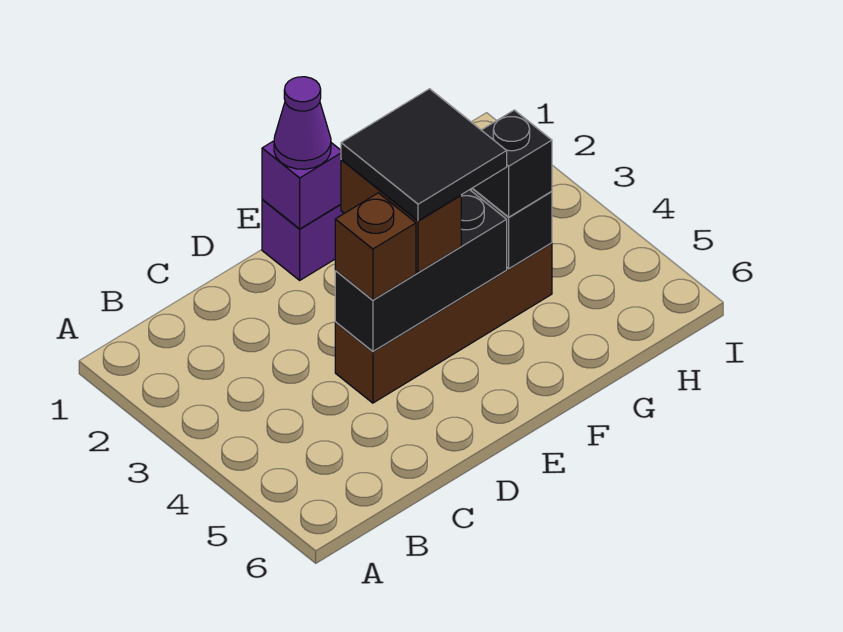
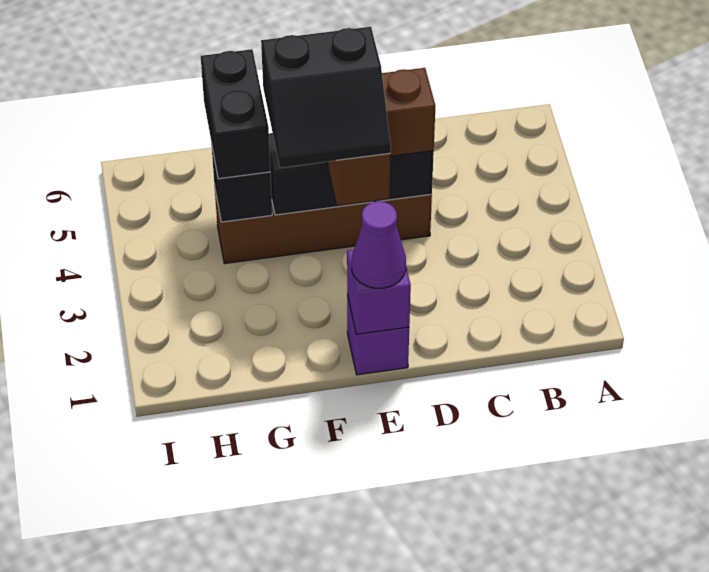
black 2x2 tile [341,89,507,221] -> black 2x2 slope [261,27,391,168]
black 1x1 brick [473,110,552,217] -> black 1x2 brick [201,49,270,179]

